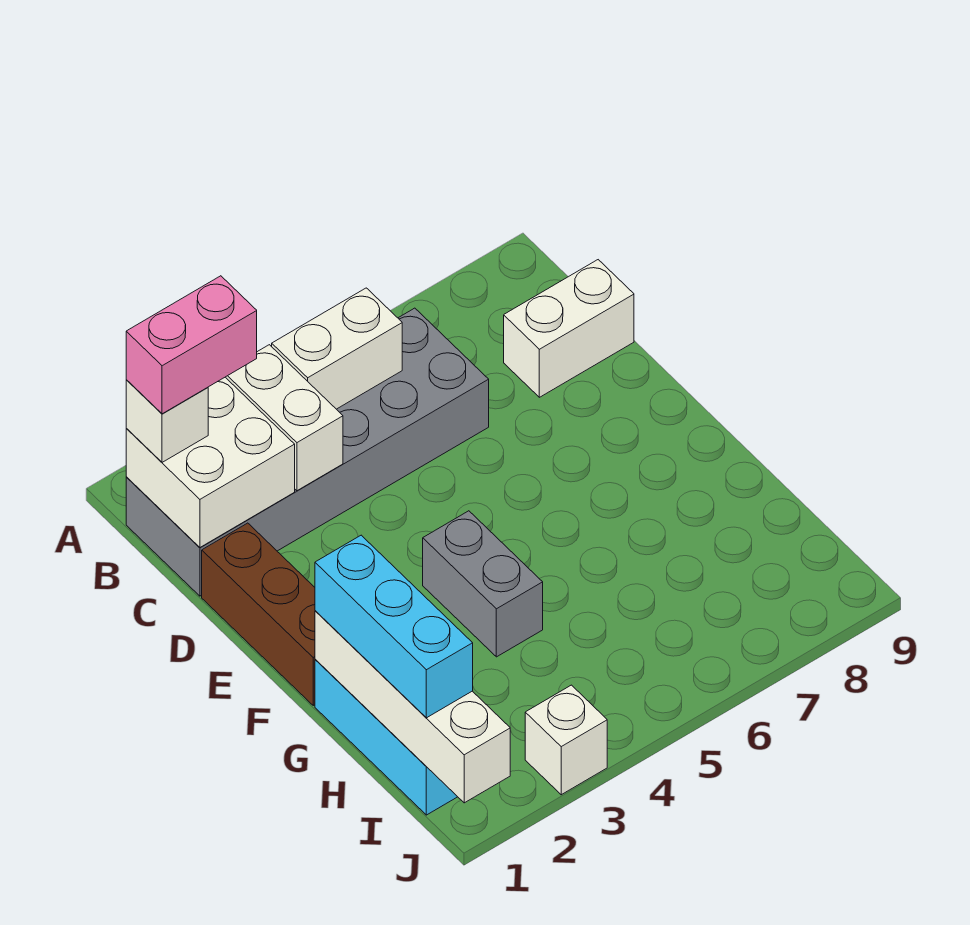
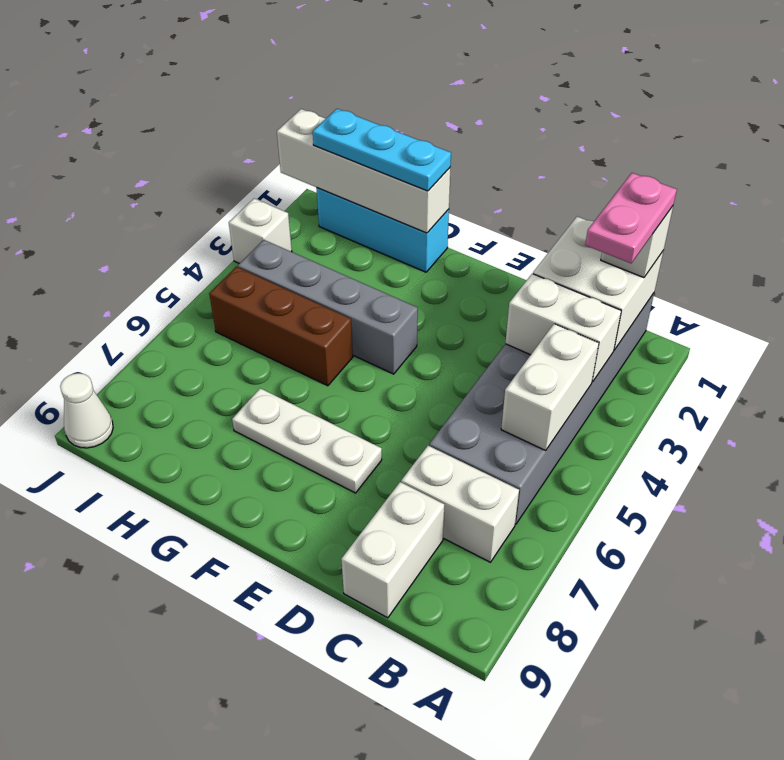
pink 1x2 brick [126,276,257,414] -> pink 1x2 plate [585,173,677,263]
none -> white 1x2 brick [401,446,519,562]
brown 1x3 brick [202,523,315,705] -> brown 1x3 brick moved to [209,267,353,386]
none -> white 1x3 plate [232,388,382,493]
grey 1x2 brick [423,511,543,657] -> grey 1x4 brick [238,240,418,374]
cyan 1x3 brick [315,535,473,718] -> cyan 1x3 plate [313,109,451,191]
none -> white 1x1 cone [60,373,113,448]

